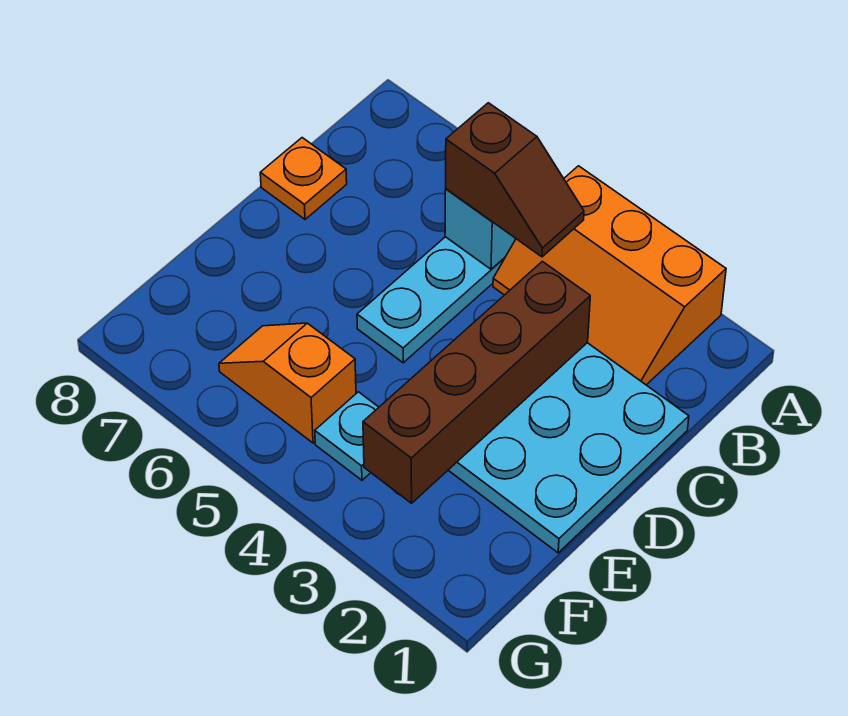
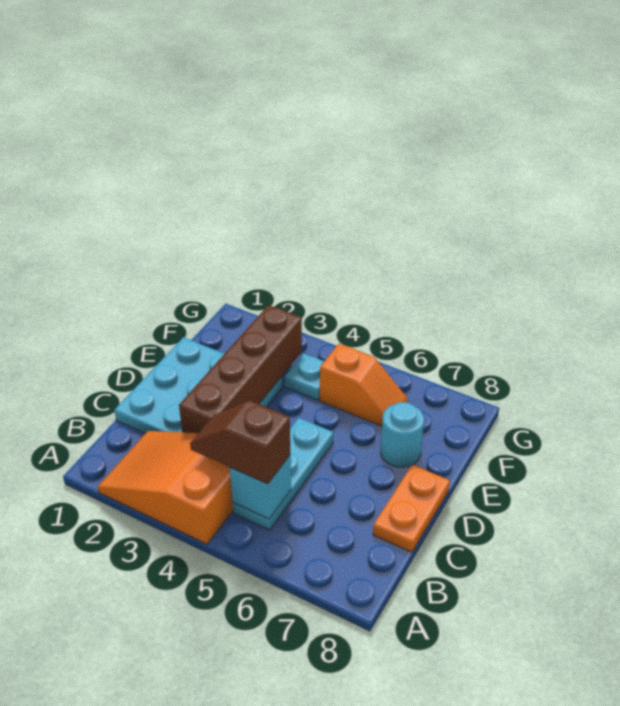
orange 2x3 slope [493,166,726,385] -> orange 2x3 slope turned to [98,431,233,544]
orange 1x1 plate [260,138,347,219] -> orange 1x2 plate [373,465,450,552]
none -> cyan 1x1 round brick [381,402,424,467]

